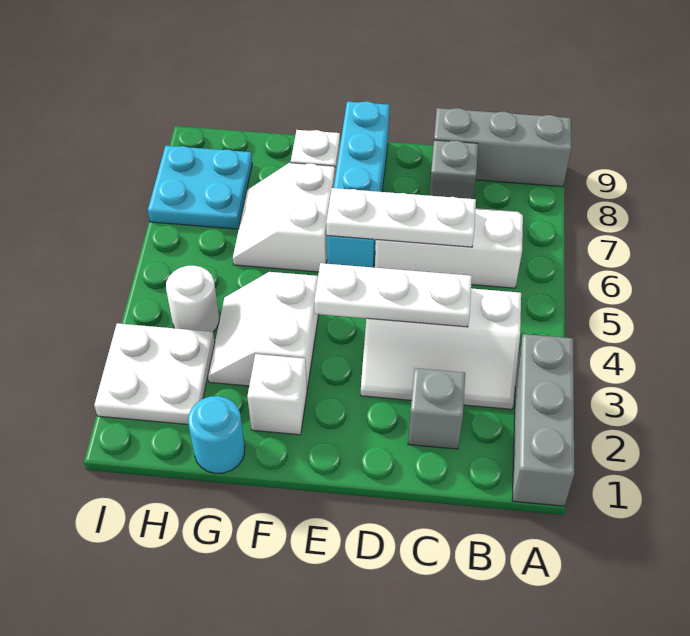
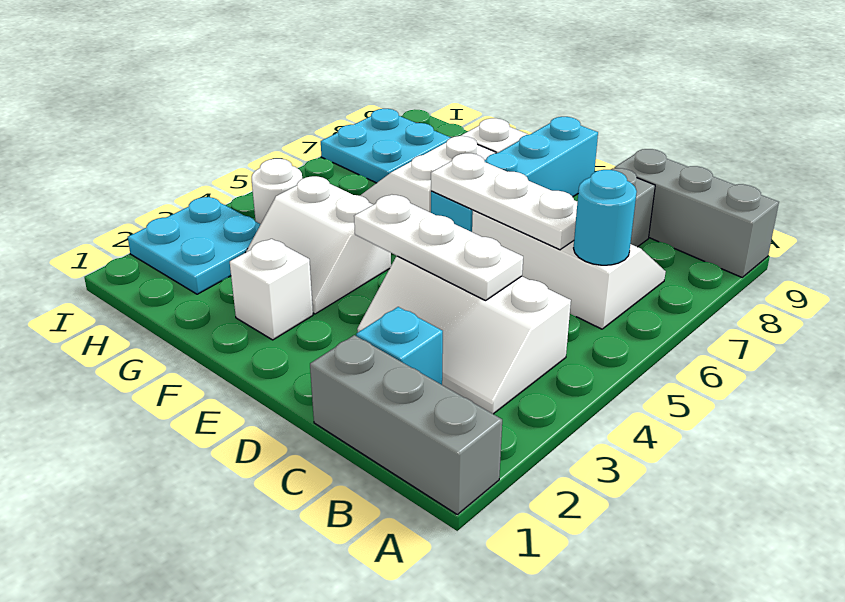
grey 1x3 brick [512,334,575,506] -> grey 1x3 brick turned to [310,335,502,514]
grey 1x1 brick [408,368,465,449] -> cyan 1x1 brick [356,307,443,385]
white 2x2 slope [208,272,319,389] -> white 2x2 slope turned to [246,176,391,314]
cyan 1x1 round brick [188,396,245,473] -> cyan 1x1 round brick moved to [574,170,637,265]
white 2x2 plate [94,323,215,424] -> cyan 2x2 plate [128,197,261,294]

